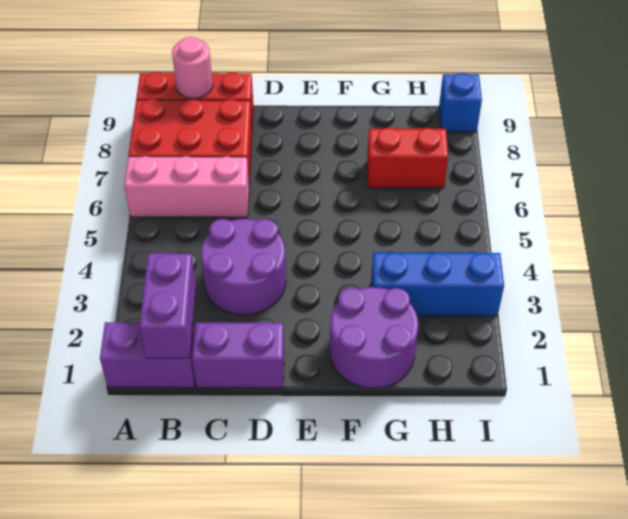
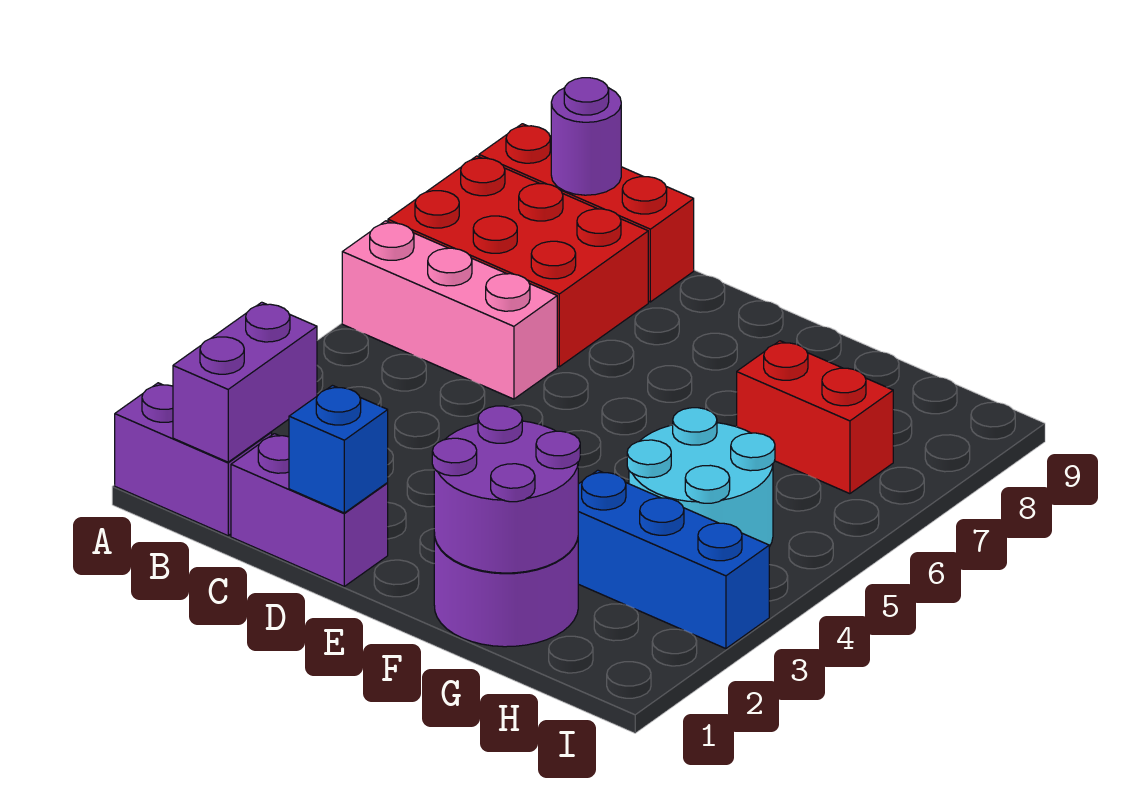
pink 1x1 round brick [172,37,213,98] -> purple 1x1 round brick [551,78,621,195]
purple 2x2 round brick [201,219,286,315] -> purple 2x2 round brick moved to [432,406,580,573]
none -> cyan 2x2 round brick [627,408,775,547]
blue 1x1 brick [439,73,482,132] -> blue 1x1 brick moved to [289,386,388,513]

